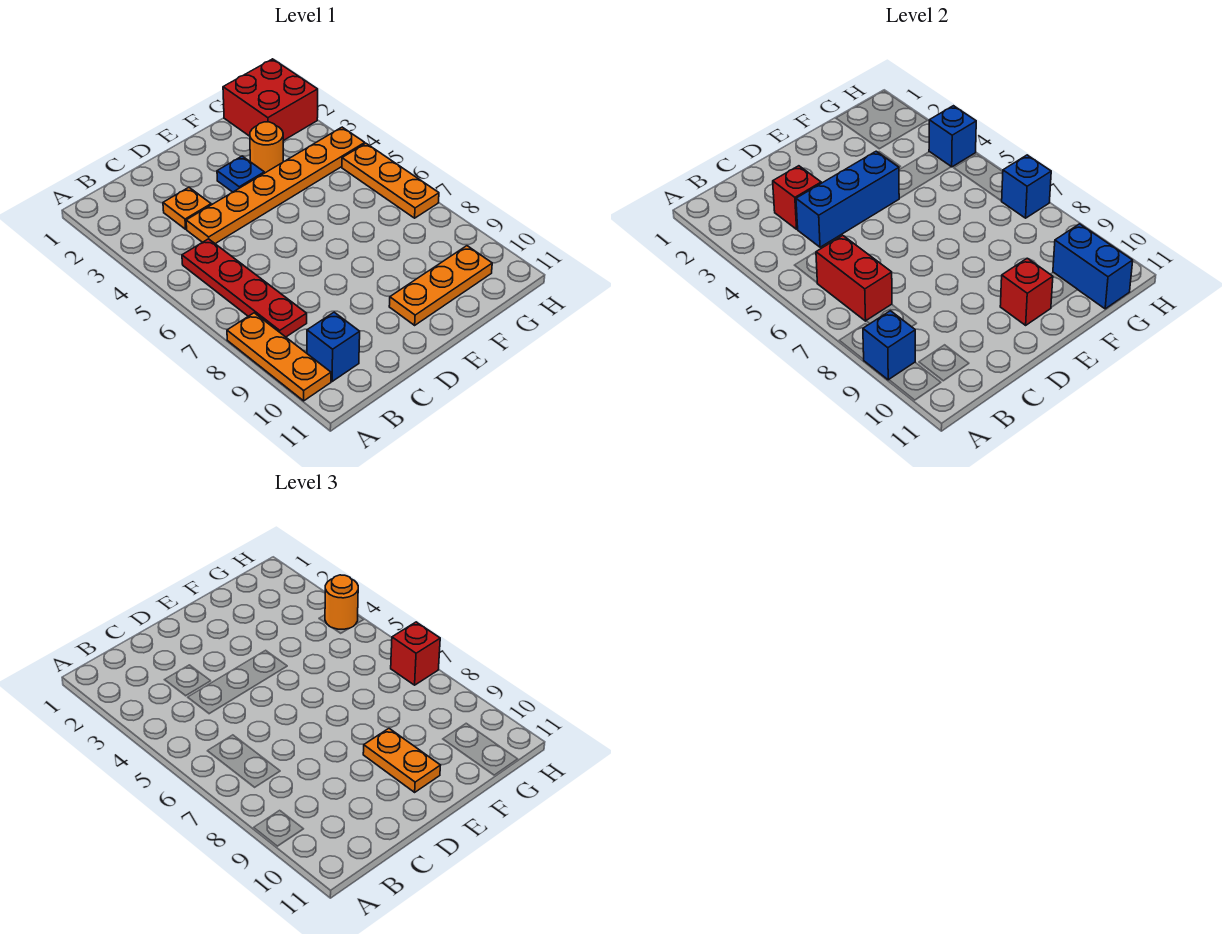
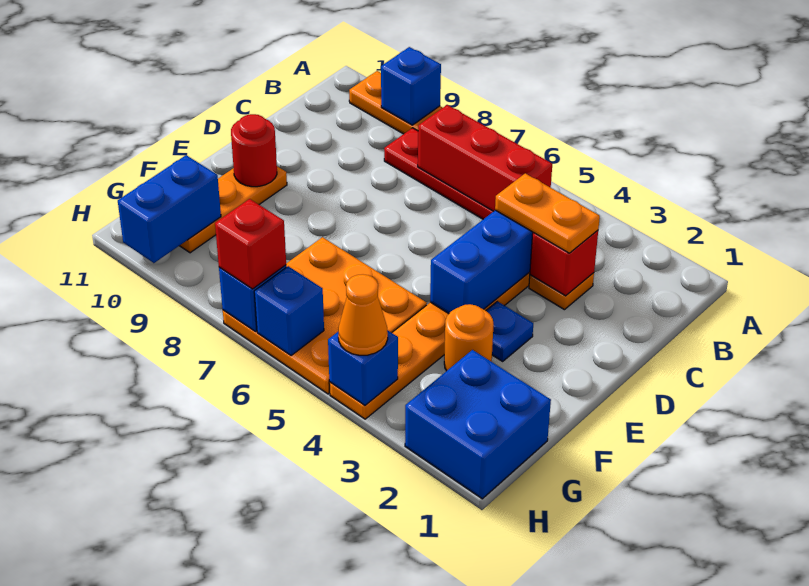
red 1x2 brick [816,236,892,321] -> red 1x3 brick [418,105,552,211]
blue 1x1 brick [307,312,360,381] -> blue 1x1 brick moved to [254,266,324,356]
orange 1x2 plate [363,729,441,792] -> orange 1x2 plate moved to [495,173,600,253]
red 1x1 brick [1000,258,1053,325] -> red 1x1 round brick [231,114,277,187]
red 2x2 brick [223,59,318,141] -> blue 2x2 brick [405,350,551,499]
blue 1x2 brick [1053,224,1133,309] -> blue 1x2 brick turned to [118,155,221,263]
orange 1x1 round brick [325,575,358,629] -> orange 1x1 cone [338,274,388,355]
orange 1x3 plate [342,143,439,218] -> orange 3x3 plate [223,237,427,394]

